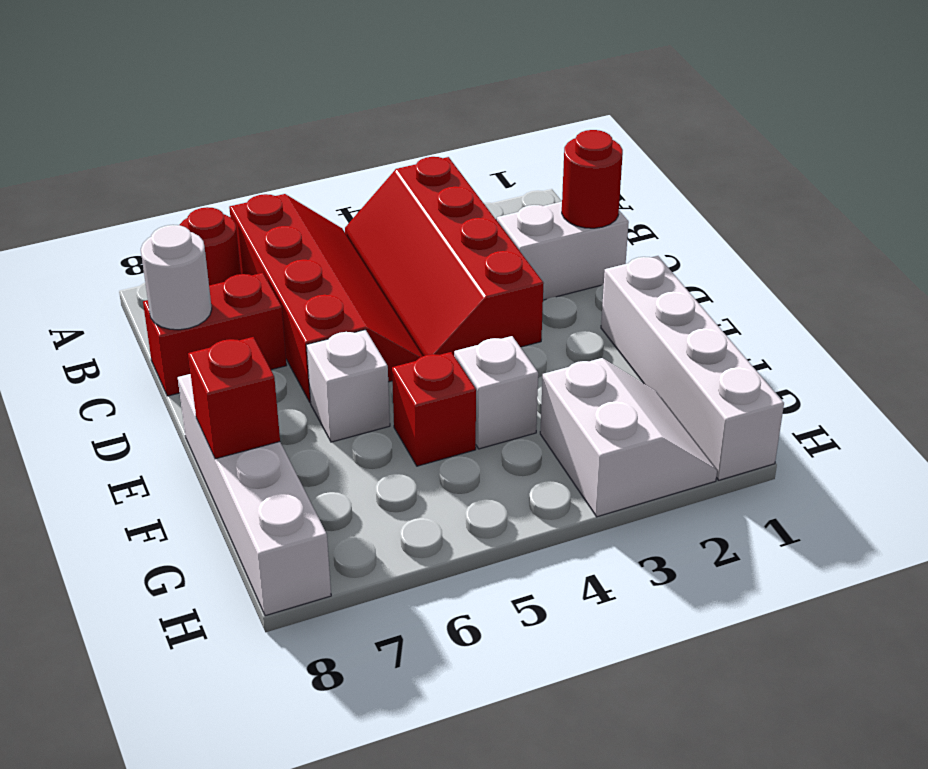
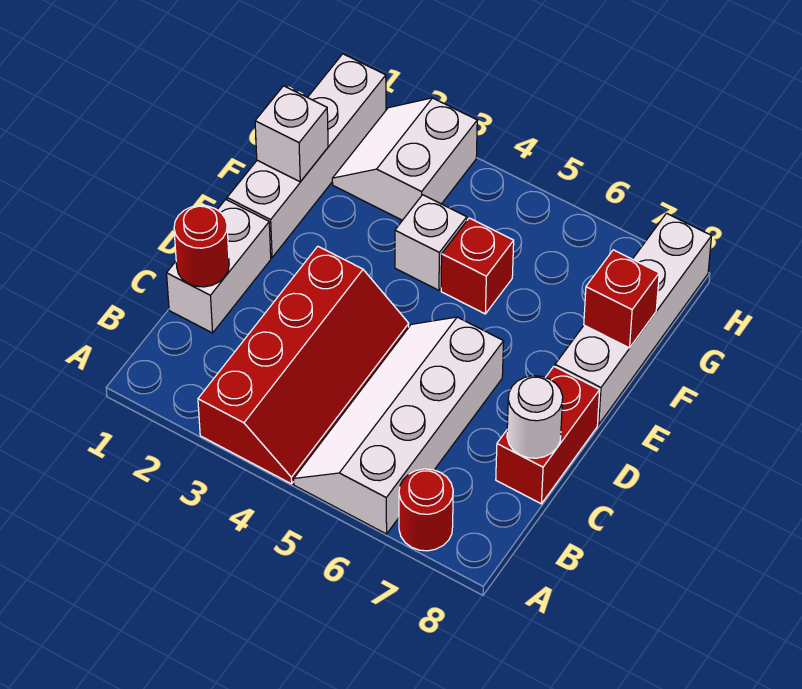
red 2x4 slope [229,194,423,402] -> white 2x4 slope [294,317,504,534]
white 1x2 brick [497,202,629,300] -> white 1x2 brick turned to [167,199,271,333]
red 1x2 brick [143,273,287,396] -> red 1x2 brick turned to [496,367,600,504]
white 1x1 brick [306,330,390,442] -> white 1x1 brick moved to [255,86,328,182]

